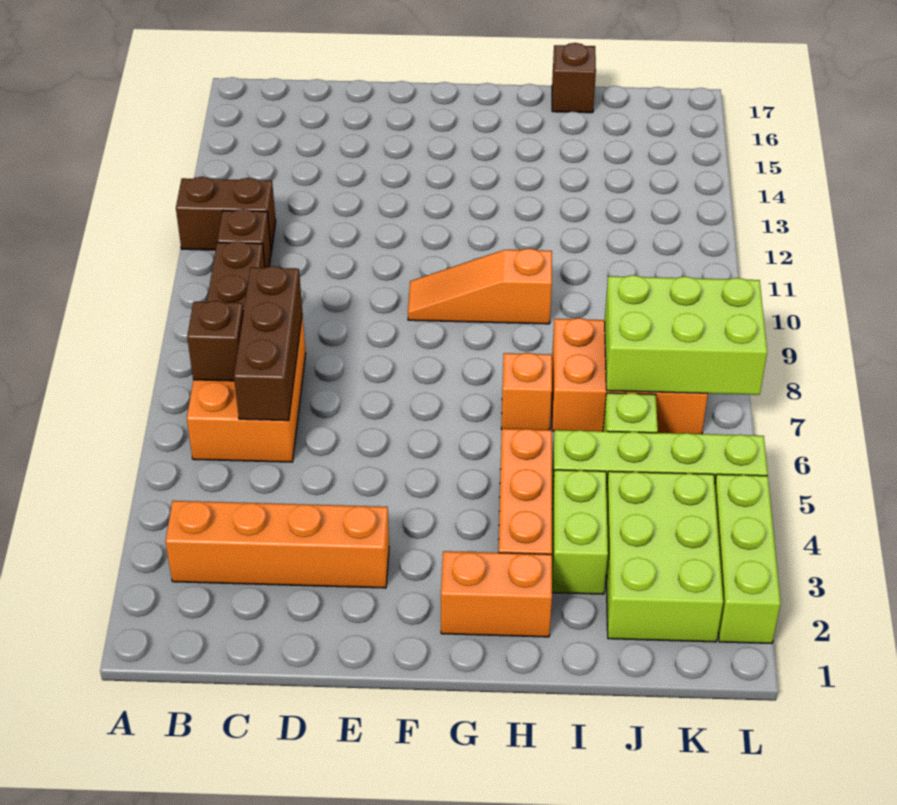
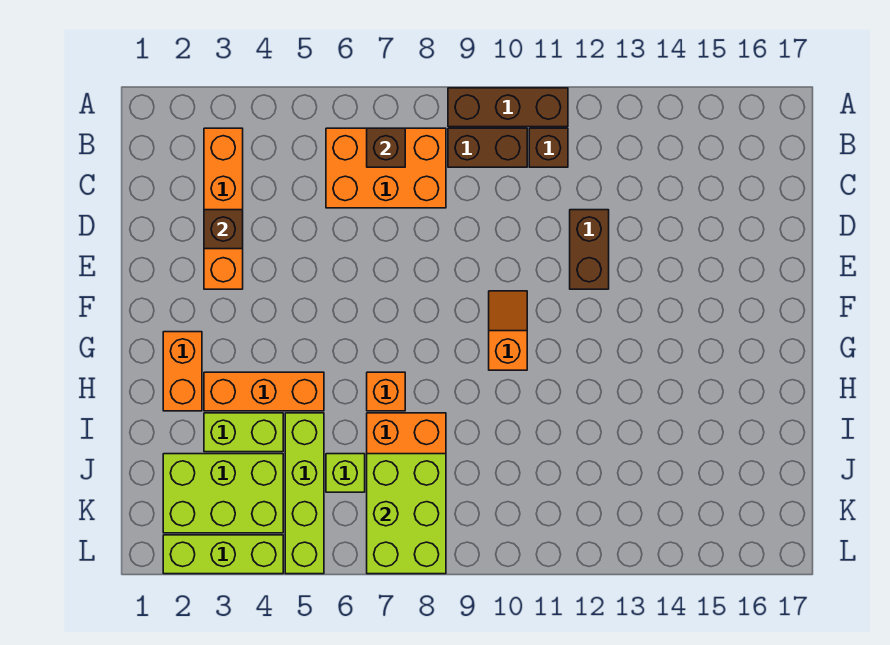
brown 1x2 brick [176,177,276,251] -> brown 1x2 brick moved to [570,210,609,289]
brown 1x3 brick [234,266,302,421] -> brown 1x3 brick moved to [448,88,568,127]
orange 1x3 slope [408,248,552,324] -> orange 1x2 slope [489,291,527,370]
brown 1x1 brick [552,43,596,113] -> brown 1x1 brick moved to [204,210,243,249]

